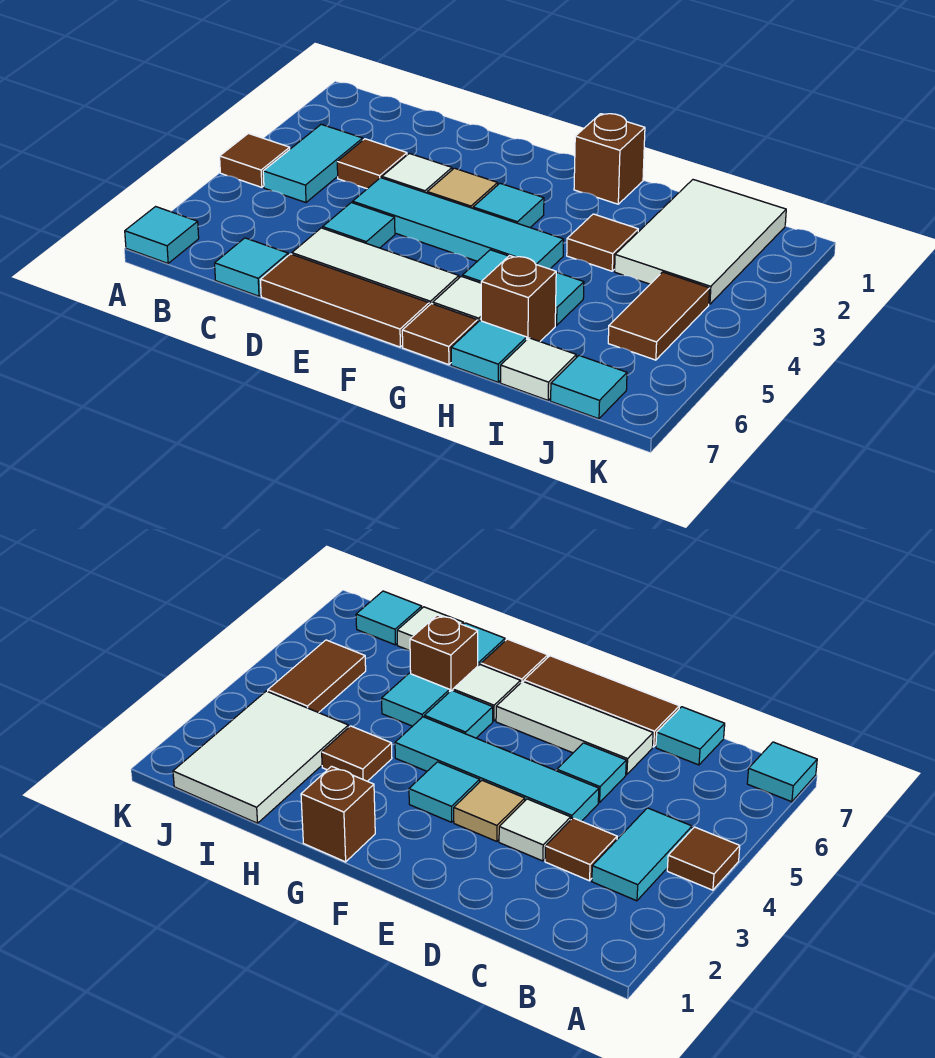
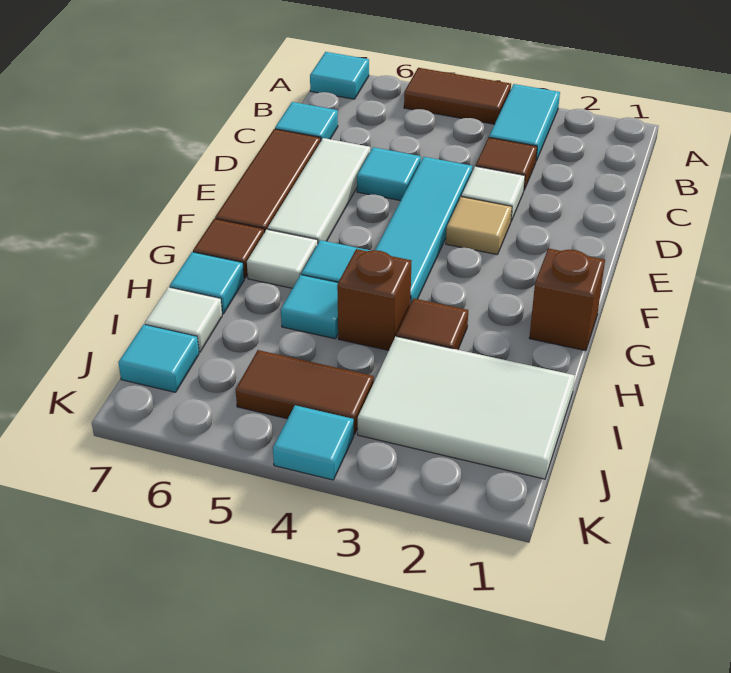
brown 1x1 tile [220,133,290,187] -> brown 1x2 tile [404,68,511,124]
cyan 1x2 tile [263,124,363,202] -> cyan 1x2 tile turned to [489,84,560,161]
cyan 1x1 tile [473,183,544,227] -> cyan 1x1 tile moved to [273,405,354,480]
brown 1x1 brick [481,256,556,342] -> brown 1x1 brick moved to [337,249,412,350]

